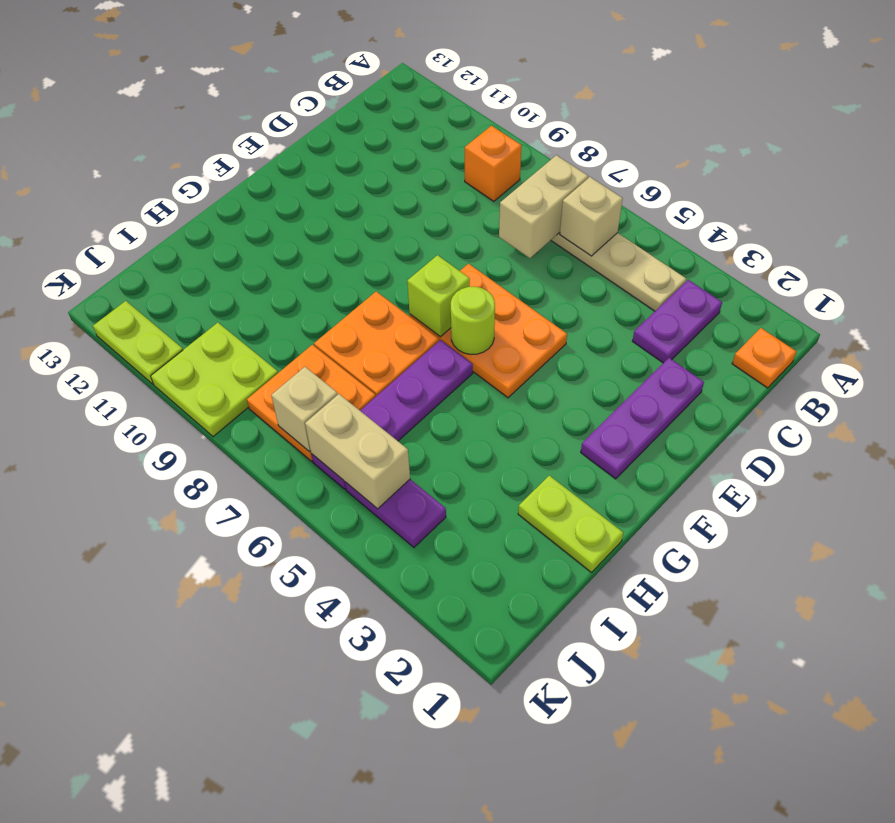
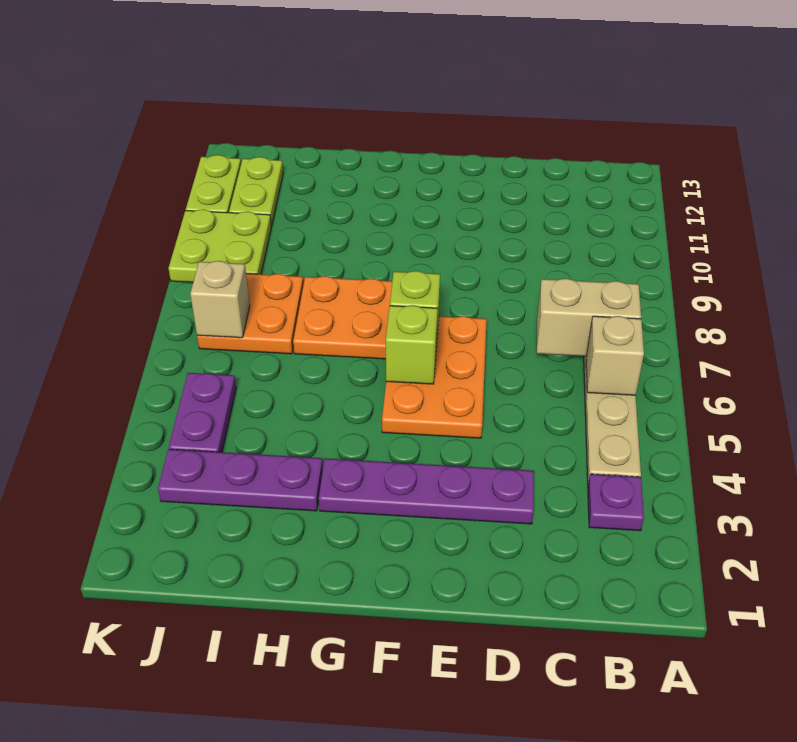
orange 1x1 plate [732,328,797,388] -> none
purple 1x2 plate [633,280,722,363] -> purple 1x1 plate [588,474,644,531]
orange 1x1 brick [465,126,522,201] -> none
purple 1x3 plate [581,358,704,479] -> purple 1x3 plate moved to [158,449,323,511]
lime 1x1 round brick [451,287,495,354] -> lime 1x1 brick [386,305,438,384]
purple 1x4 plate [311,340,473,489] -> purple 1x4 plate moved to [319,458,534,524]
lime 1x2 plate [518,475,623,572] -> lime 1x2 plate moved to [229,157,283,226]
tan 1x2 brick [305,394,410,509] -> none

